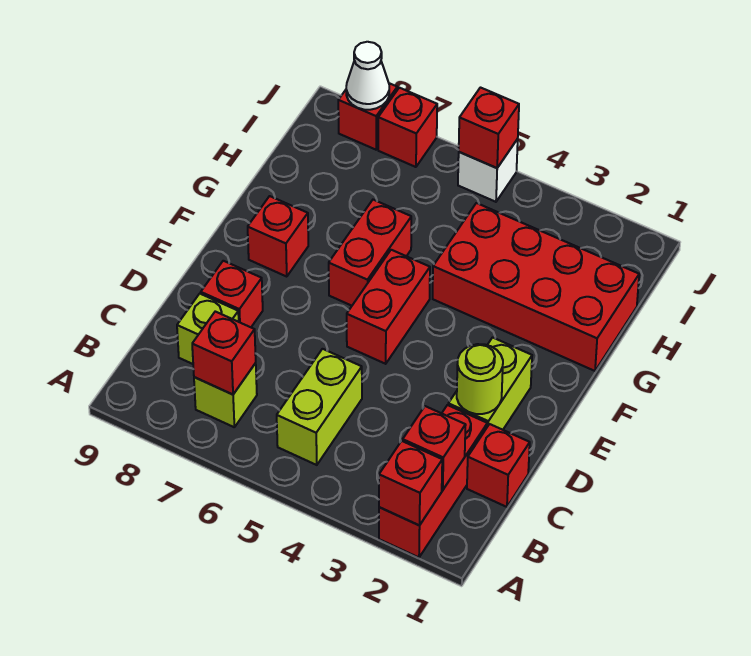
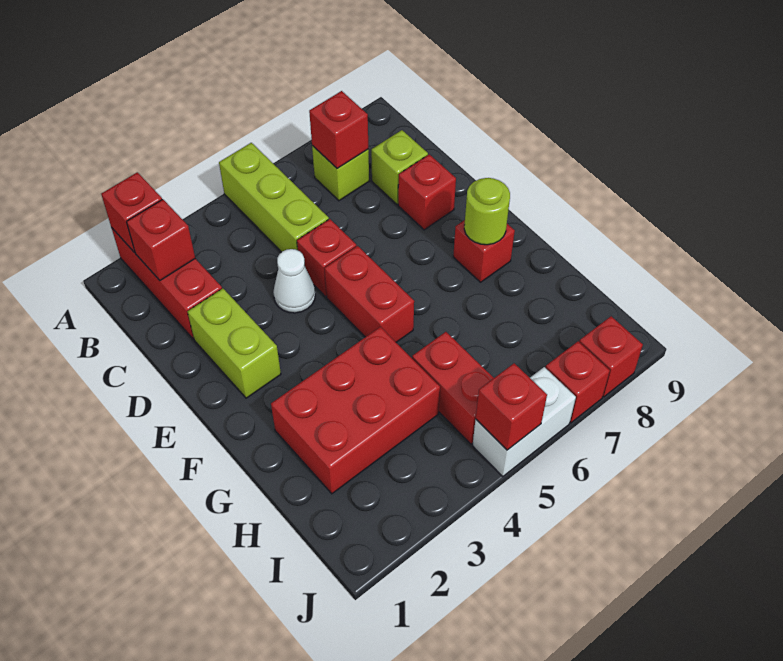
lime 1x2 brick [277,349,362,465] -> lime 1x3 brick [219,143,329,252]
red 1x1 brick [467,424,530,507] -> red 1x1 brick moved to [297,219,356,297]
lime 1x1 round brick [457,344,503,414] -> lime 1x1 round brick moved to [464,178,510,245]
red 1x2 brick [329,200,411,306] -> red 1x2 brick moved to [412,332,494,444]
red 2x4 brick [433,203,639,371] -> red 2x3 brick [271,327,440,494]
white 1x1 brick [458,139,518,202] -> white 1x2 brick [473,367,576,477]
white 1x1 cone [346,42,389,110] -> white 1x1 cone moved to [273,249,315,313]

